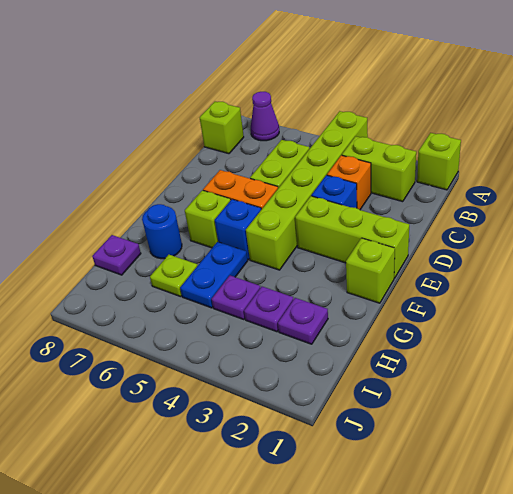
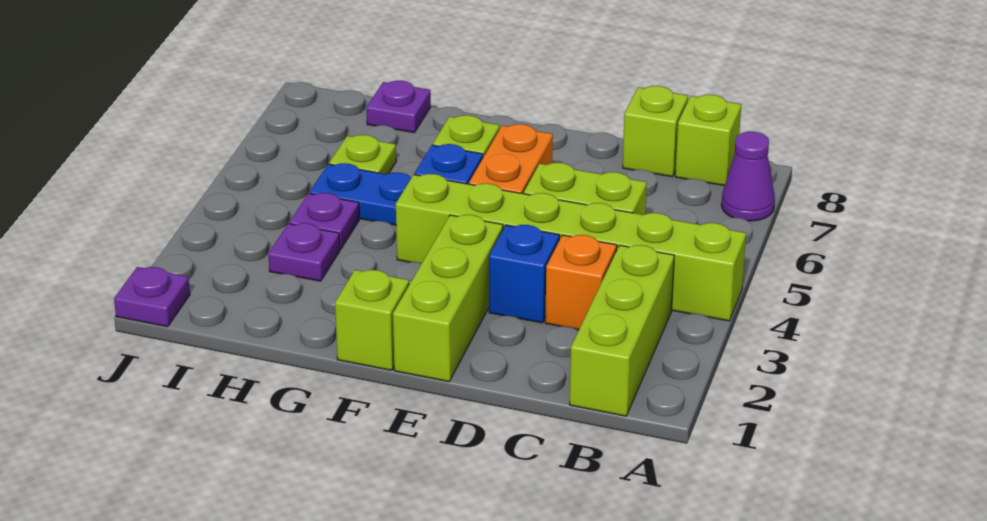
lime 1x1 brick [417,133,461,190] -> lime 1x1 brick moved to [623,86,688,177]
lime 1x2 brick [342,136,416,202] -> lime 1x3 brick [570,245,674,416]
blue 1x1 round brick [142,204,182,259] -> none
purple 1x1 plate [278,298,328,344] -> purple 1x1 plate moved to [114,267,190,327]

